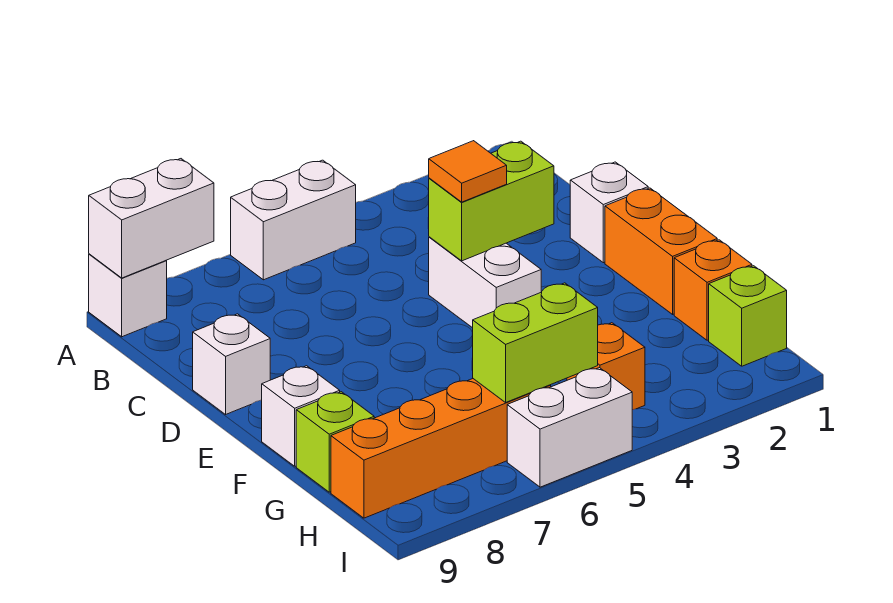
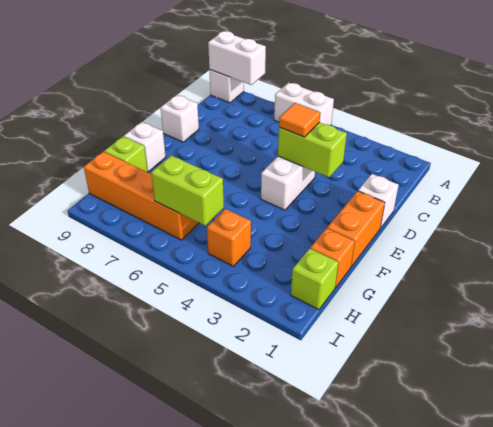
white 1x2 brick [507,368,632,487] -> none

